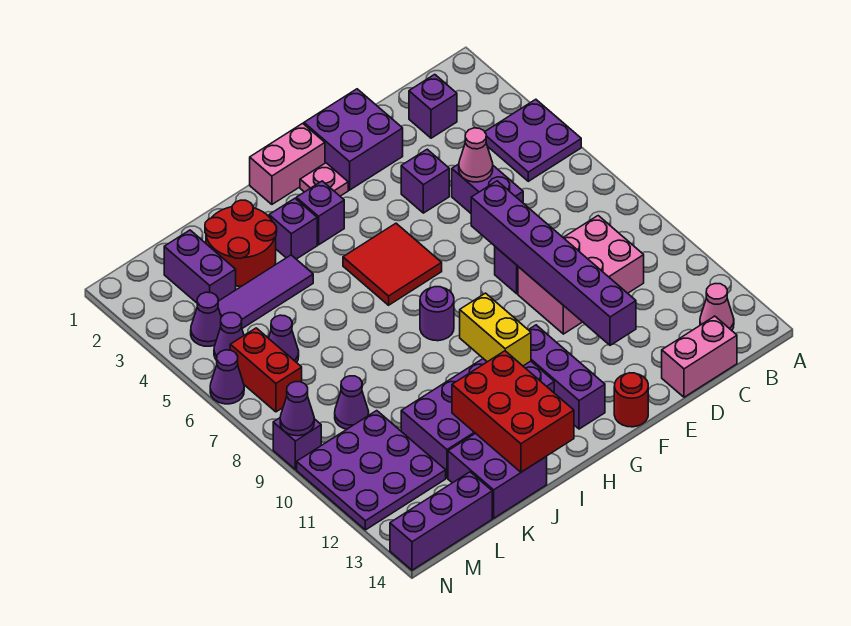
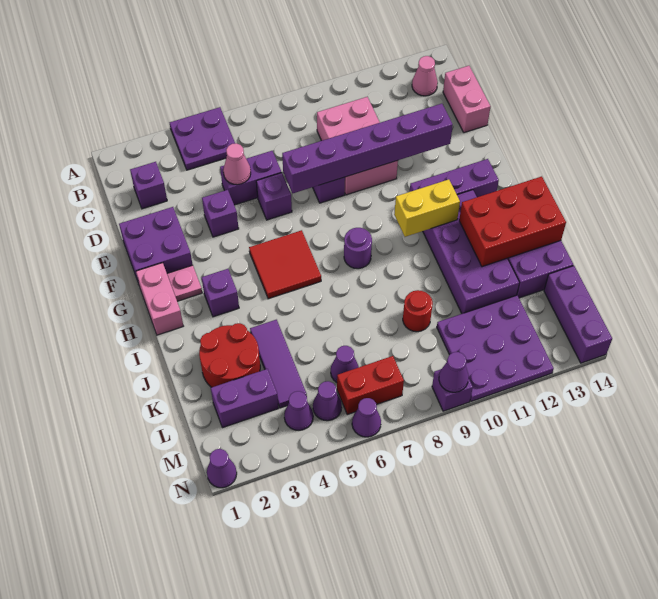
red 1x1 round brick [614,373,648,427] -> red 1x1 round brick moved to [403,290,433,332]
purple 1x1 brick [269,198,317,259] -> purple 1x1 brick moved to [256,173,292,220]
purple 1x1 cone [335,376,369,429] -> purple 1x1 cone moved to [207,449,237,488]

